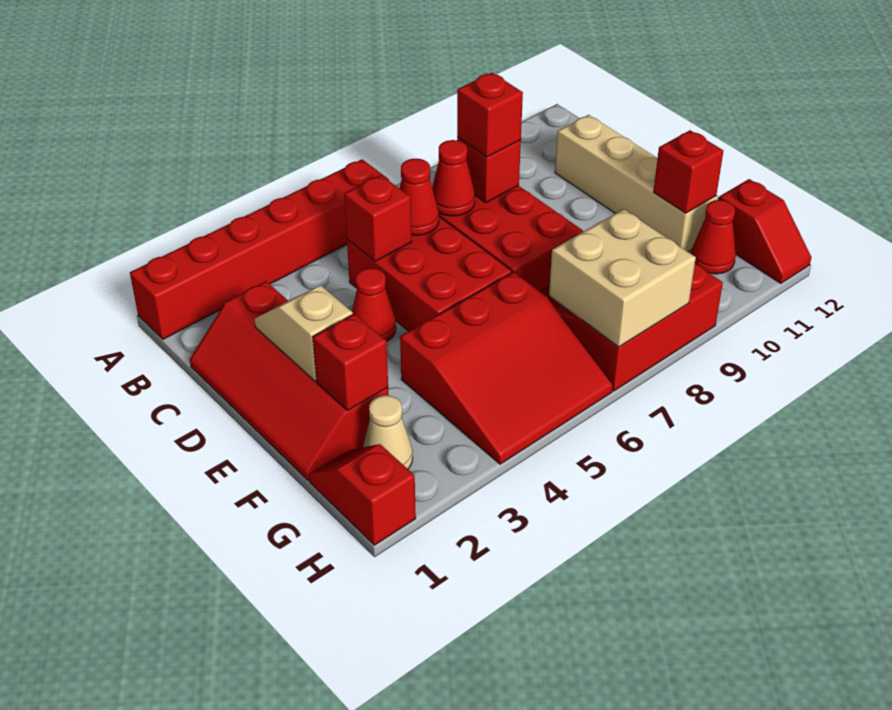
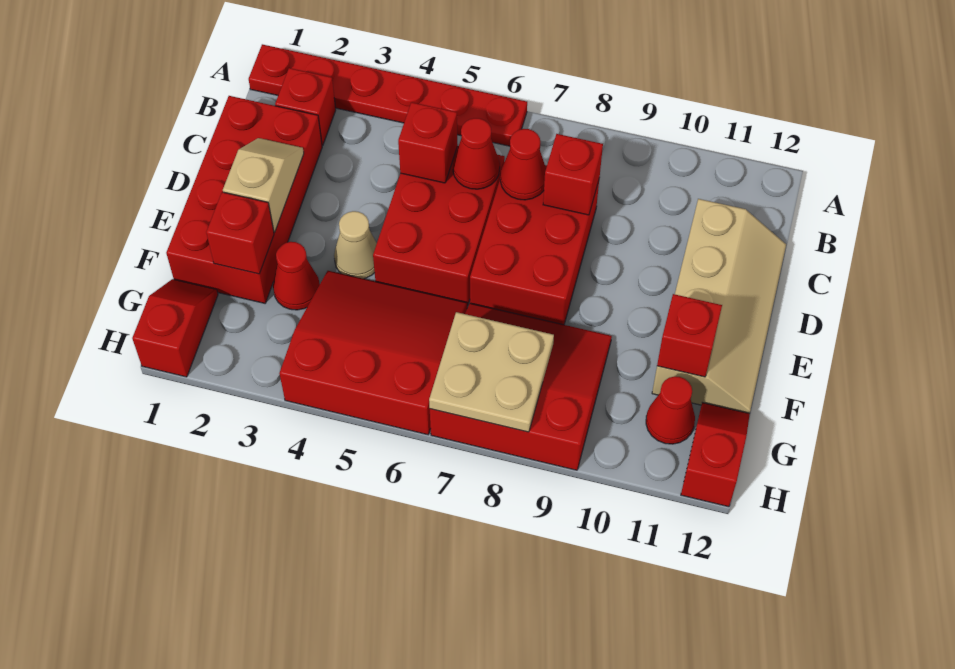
red 1x6 brick [130,159,389,339] -> red 1x6 plate [249,44,527,146]
red 2x4 slope [190,281,389,480] -> red 2x4 brick [166,96,322,303]
red 1x1 brick [457,73,523,157] -> red 1x1 brick moved to [275,68,336,146]
red 1x1 cone [352,268,396,341] -> red 1x1 cone moved to [273,242,320,310]
red 3x3 slope [400,272,613,464] -> red 3x3 slope turned to [279,271,467,435]
tan 1x1 cone [363,395,413,469] -> tan 1x1 cone moved to [334,211,377,279]
tan 2x2 brick [549,209,696,347] -> tan 2x2 plate [429,312,554,432]
red 1x2 slope [719,179,811,284] -> red 1x2 slope turned to [681,403,750,507]

